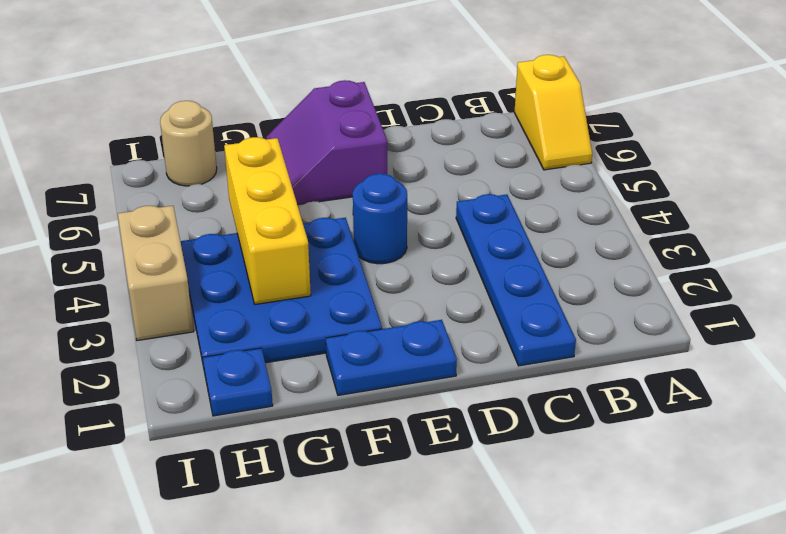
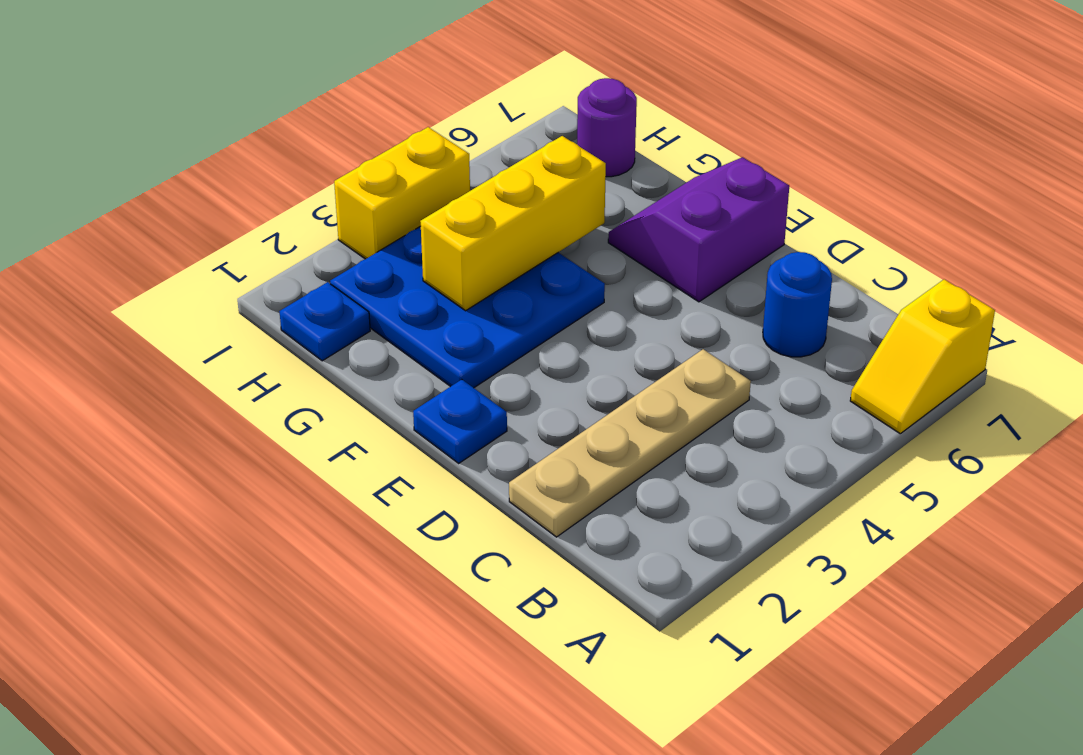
blue 1x4 plate [456,194,576,366] -> tan 1x4 plate [509,349,751,537]
blue 1x2 plate [326,320,457,395] -> blue 1x1 plate [413,379,507,463]
blue 1x1 round brick [353,174,407,264] -> blue 1x1 round brick moved to [763,252,832,357]
tan 1x1 round brick [160,101,217,186] -> purple 1x1 round brick [577,78,637,177]
tan 1x2 brick [118,206,194,341] -> yellow 1x2 brick [334,127,470,259]

